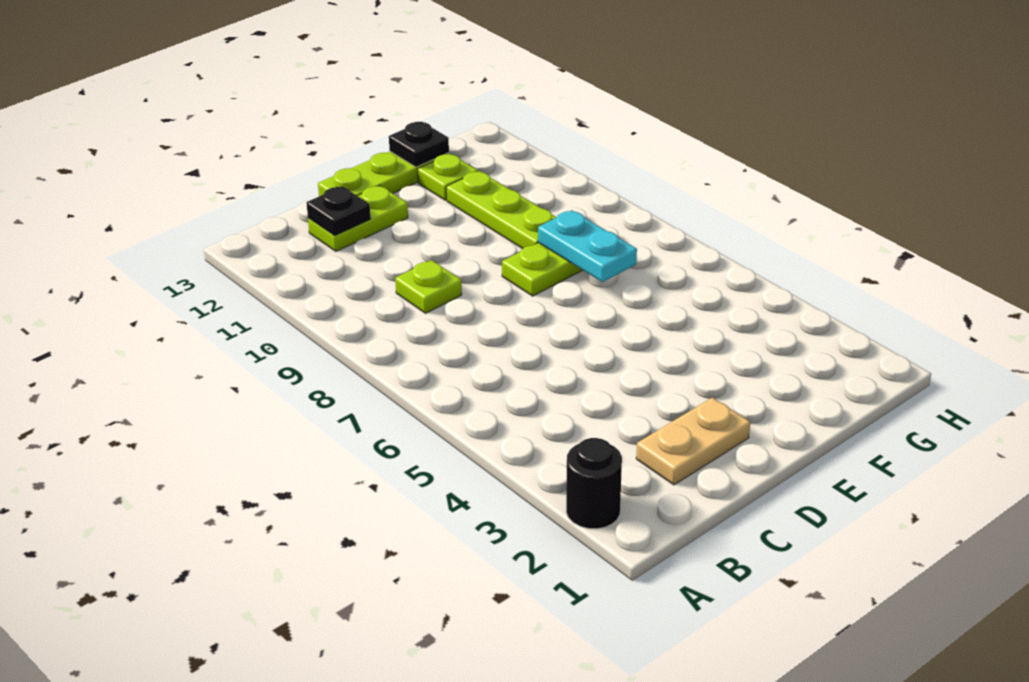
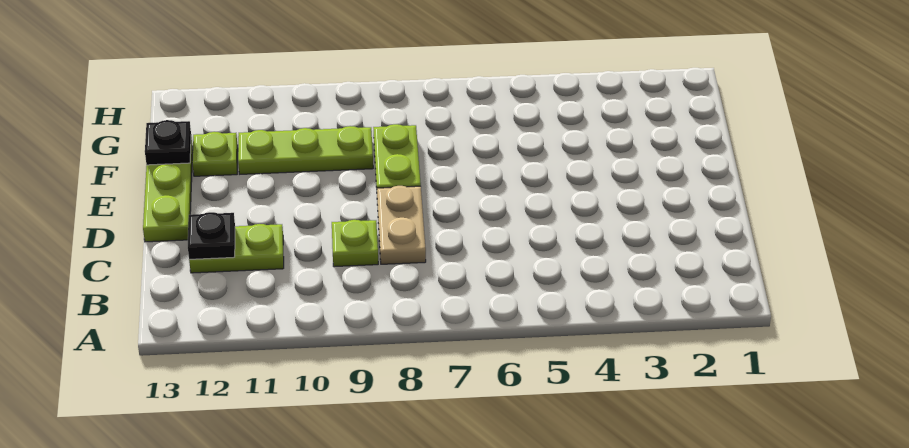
black 1x1 round brick [566,438,622,529] -> none
tan 1x2 plate [636,398,750,485] -> tan 1x2 plate moved to [377,186,426,264]
lime 1x2 plate [308,186,408,251] -> lime 1x2 plate turned to [189,224,284,273]
cyan 1x2 plate [538,210,637,282] -> none

